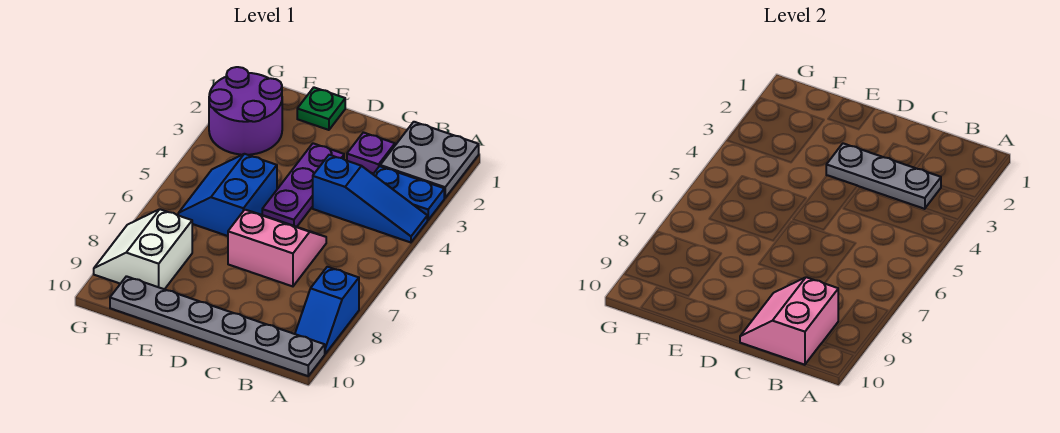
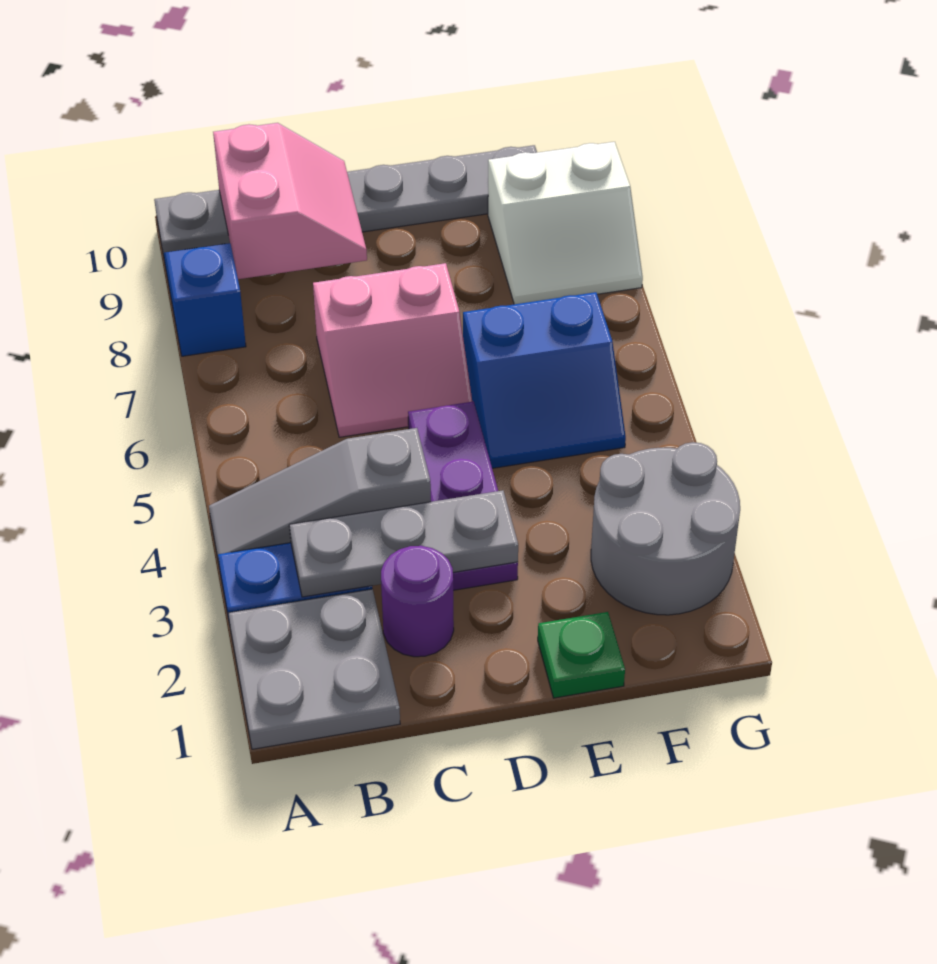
blue 1x3 slope [313,155,427,243] -> grey 1x3 slope [209,428,431,568]
purple 1x1 plate [347,132,395,174] -> purple 1x1 round brick [381,546,454,657]
blue 2x2 slope [178,154,277,236] -> blue 2x2 slope turned to [463,292,626,468]
purple 2x2 round brick [209,67,282,155] -> grey 2x2 round brick [591,442,740,615]
white 2x2 slope [94,209,192,289] -> white 2x2 slope turned to [488,142,643,304]

